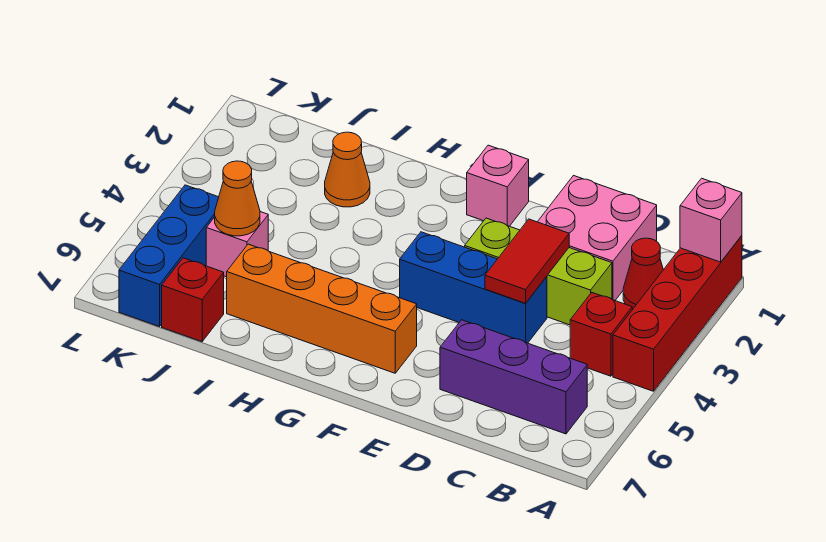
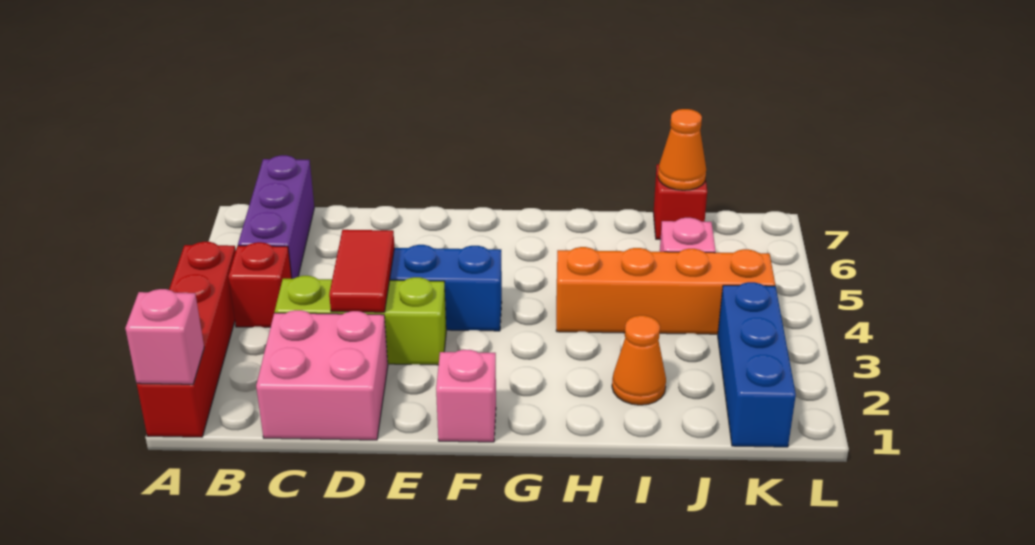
red 1x1 cone [623,238,663,310] -> none
purple 1x3 brick [440,320,587,434] -> purple 1x3 brick turned to [238,155,314,279]
orange 1x4 brick [227,244,417,373] -> orange 1x4 brick moved to [556,247,775,334]
orange 1x1 cone [215,161,260,236] -> orange 1x1 cone moved to [658,109,706,190]
blue 1x3 brick [119,185,219,327] -> blue 1x3 brick moved to [718,282,796,447]

